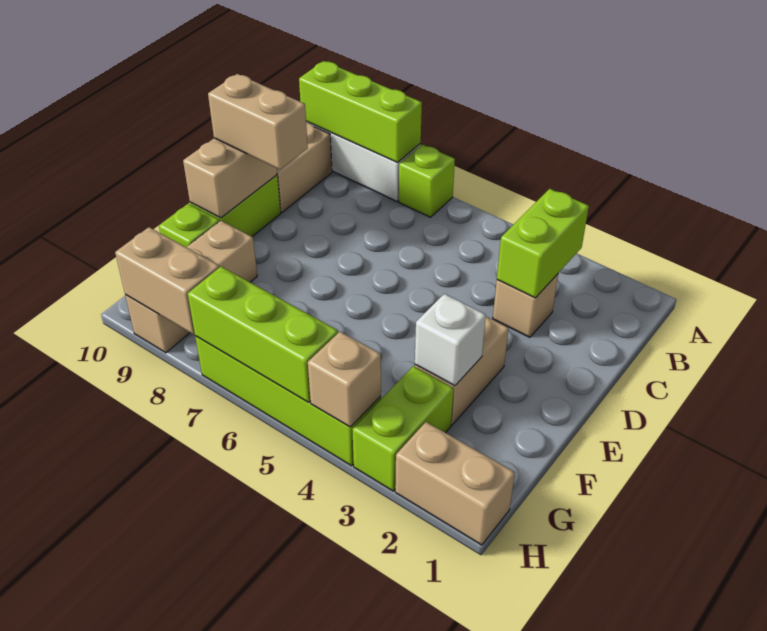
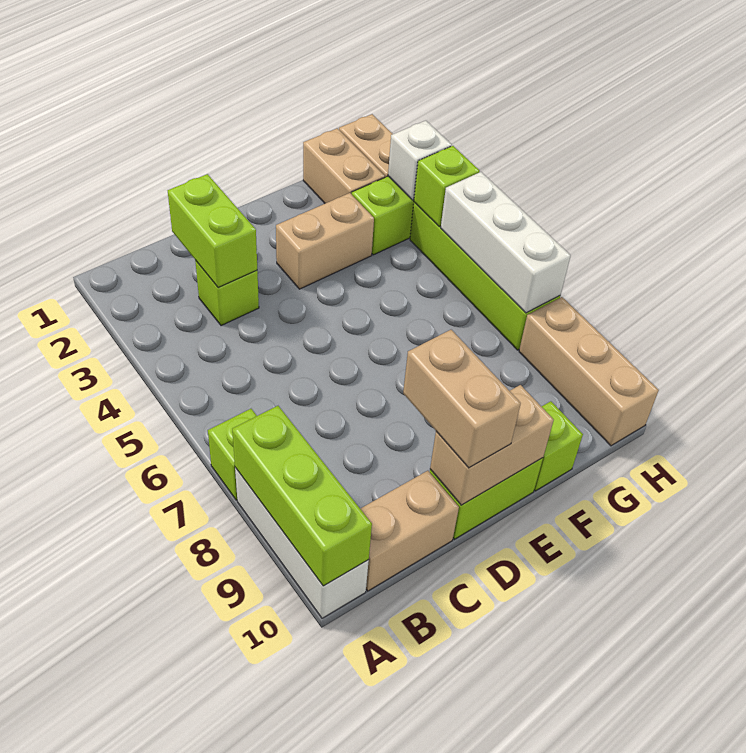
lime 1x2 brick [497,189,589,298] -> lime 1x2 brick turned to [168,174,257,288]
tan 1x1 brick [493,274,558,337] -> lime 1x1 brick [195,260,259,326]
white 1x1 brick [415,294,486,386] -> white 1x1 brick moved to [388,121,451,200]
tan 1x3 brick [125,221,257,353] -> tan 1x3 brick turned to [519,297,659,446]
tan 1x1 brick [308,332,381,427] -> lime 1x1 brick [414,146,480,227]
lime 1x3 brick [188,267,338,402] -> white 1x3 brick [441,172,571,313]
tan 1x2 brick [115,227,219,334] -> tan 1x2 brick moved to [303,128,385,203]

